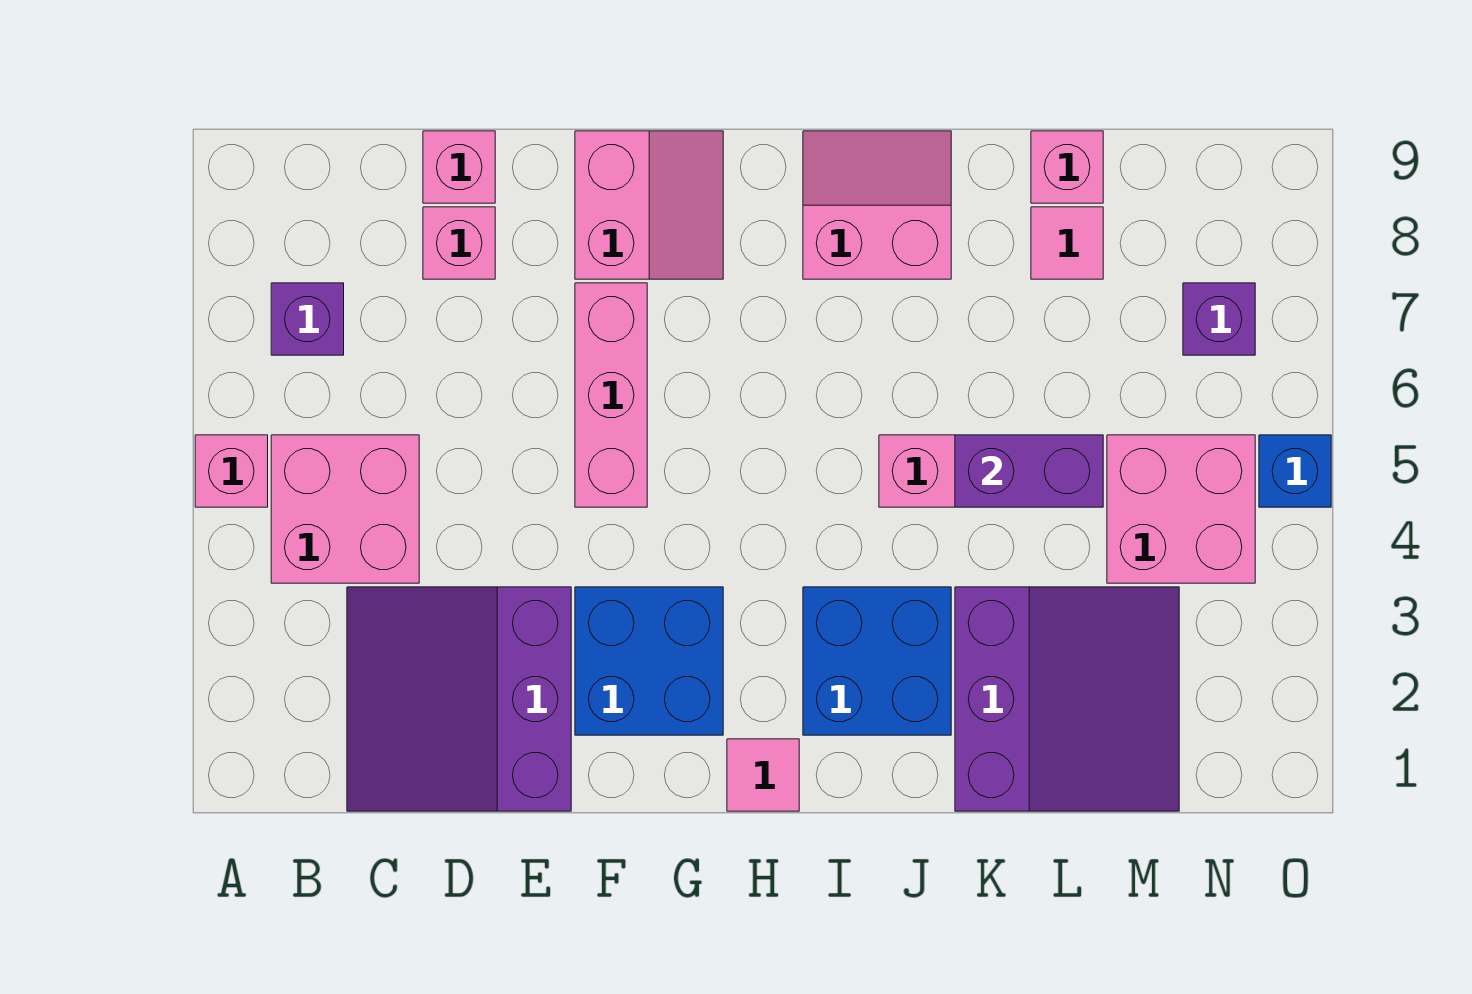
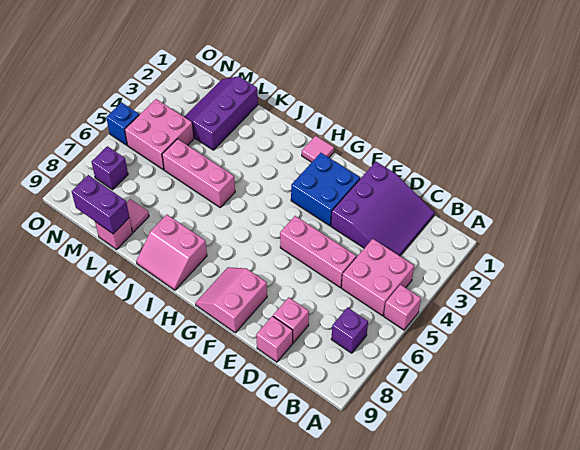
pink 1x3 brick [575,283,647,507] -> pink 1x3 brick turned to [280,216,356,288]
blue 2x2 brick [803,587,951,735] -> none
purple 3x3 slope [955,587,1179,811] -> purple 2x3 slope [184,76,258,150]
purple 1x2 brick [955,435,1103,507] -> purple 1x2 brick moved to [72,175,129,234]

